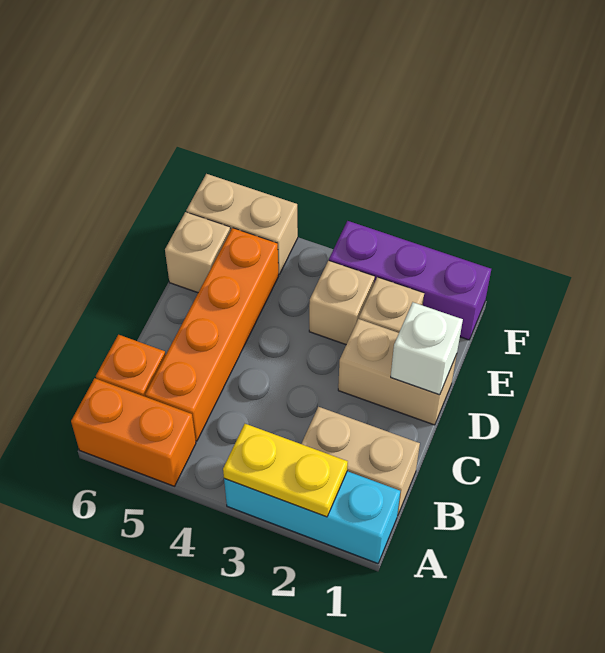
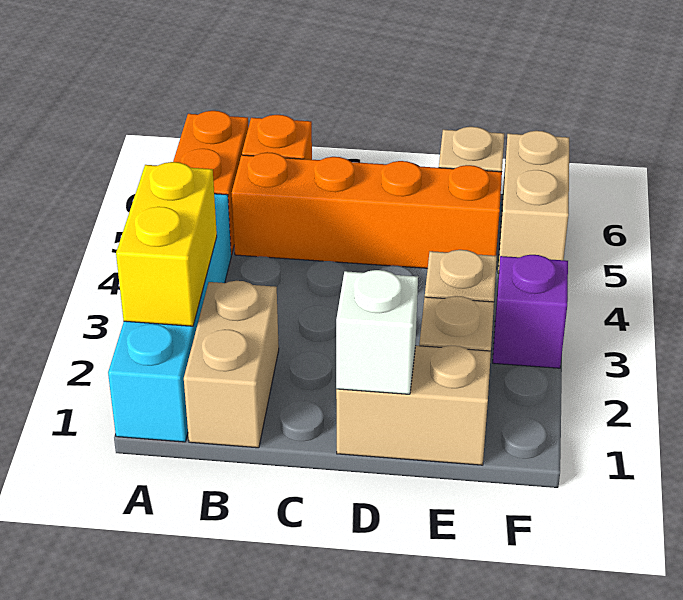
cyan 1x3 brick [224,471,400,564] -> cyan 1x4 brick [108,194,231,442]
yellow 1x2 plate [223,424,348,517] -> yellow 1x2 brick [116,162,217,326]
tan 1x2 brick [338,319,457,425] -> tan 1x2 brick turned to [336,346,491,465]
purple 1x3 brick [329,221,491,340] -> purple 1x1 brick [493,255,568,368]

